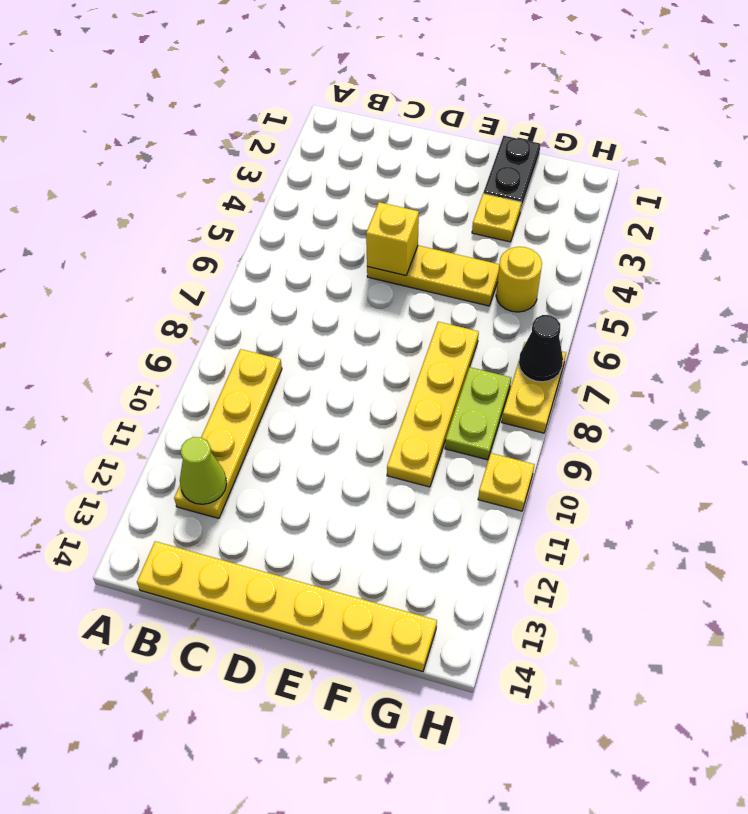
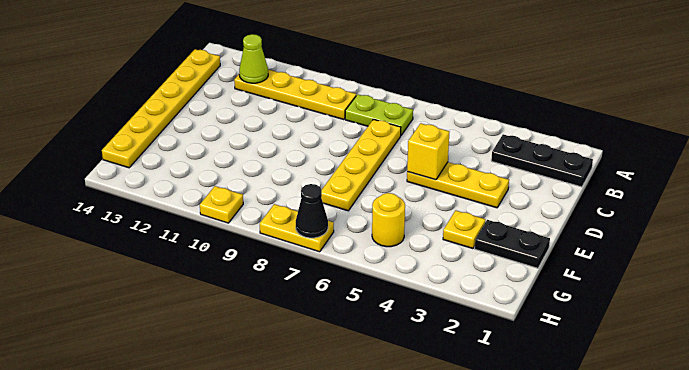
none -> black 1x3 plate [491,134,593,187]
yellow 1x3 plate [367,246,499,306] -> yellow 1x3 plate turned to [407,162,509,208]
yellow 1x4 plate [387,322,479,487] -> yellow 1x4 plate turned to [321,119,401,211]
lime 1x2 plate [445,367,511,460] -> lime 1x2 plate moved to [345,94,413,135]

